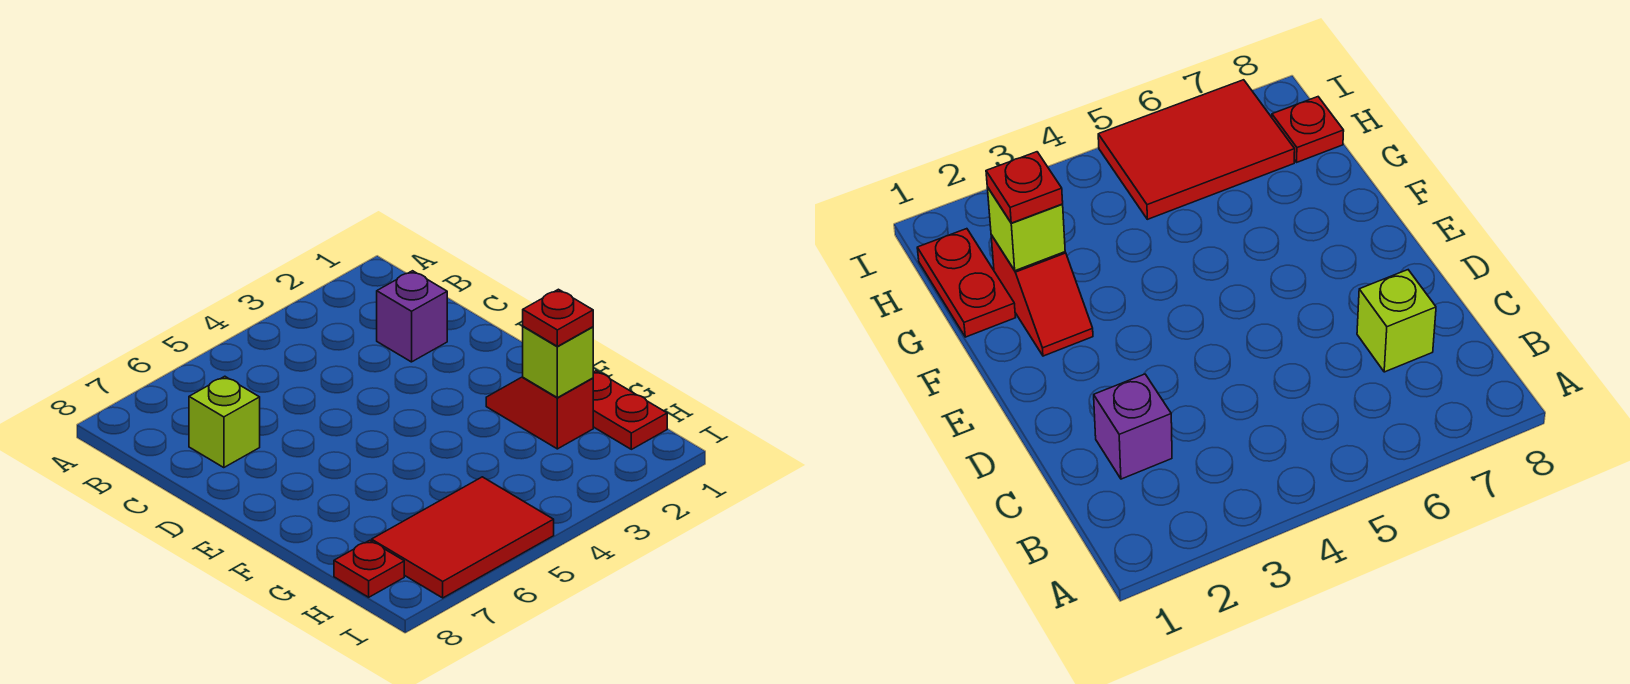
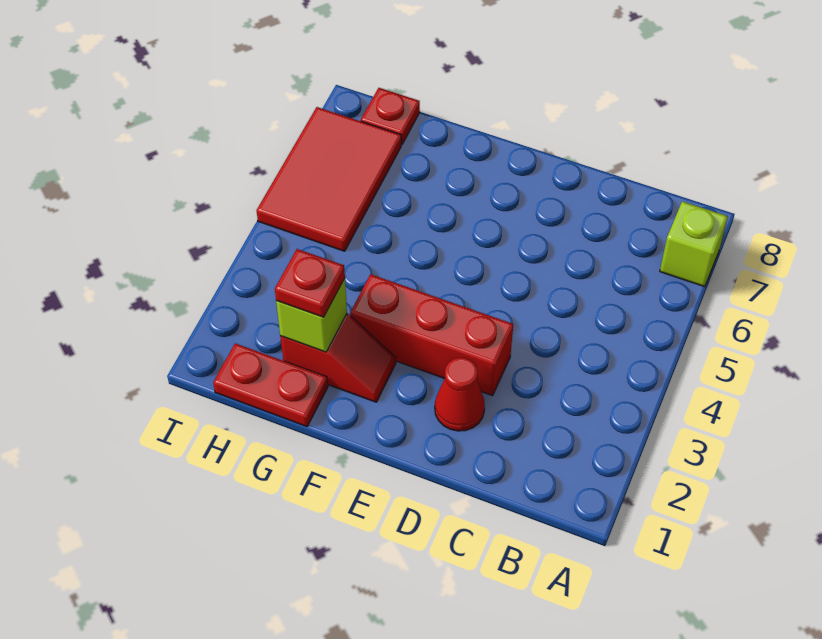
purple 1x1 brick [377,271,447,362] -> none
lime 1x1 brick [189,376,260,468] -> lime 1x1 brick moved to [660,201,728,287]
none -> red 1x1 cone [435,358,485,431]
none -> red 1x3 brick [350,274,513,396]

